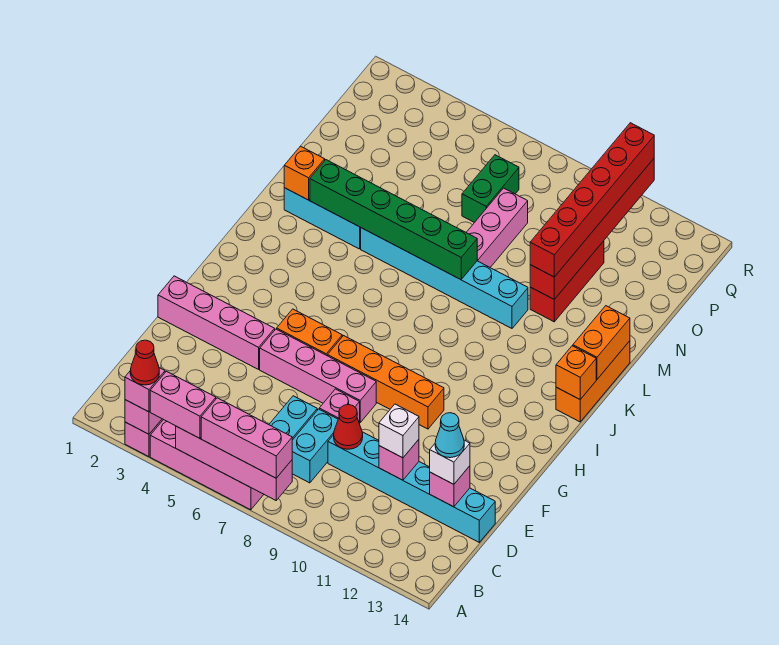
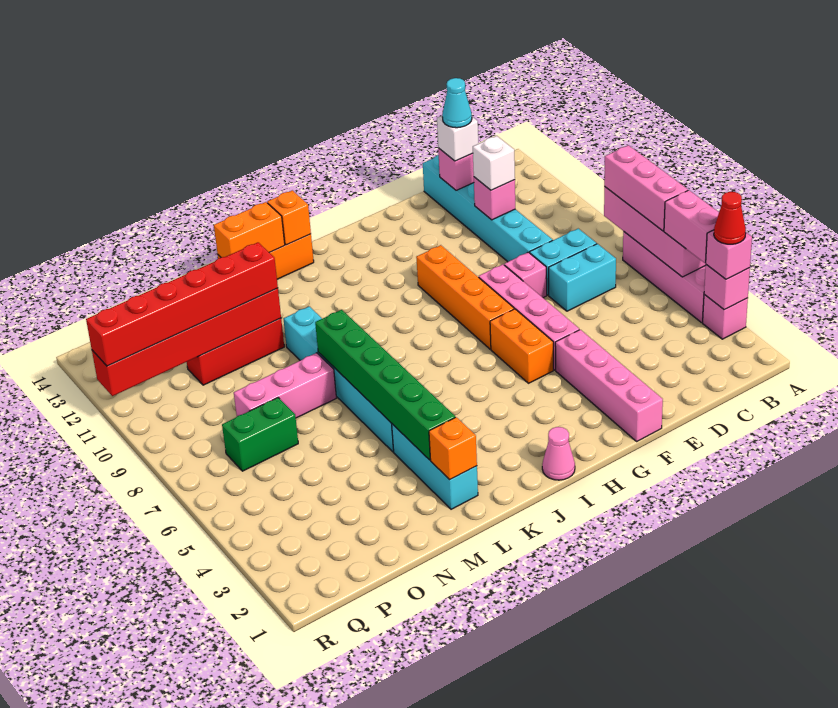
red 1x1 cone [334,405,363,449] -> none
none -> pink 1x1 cone [542,427,575,480]

